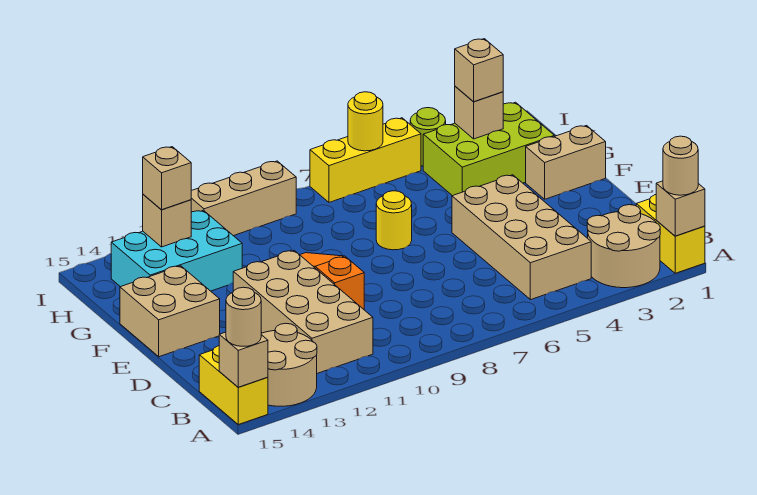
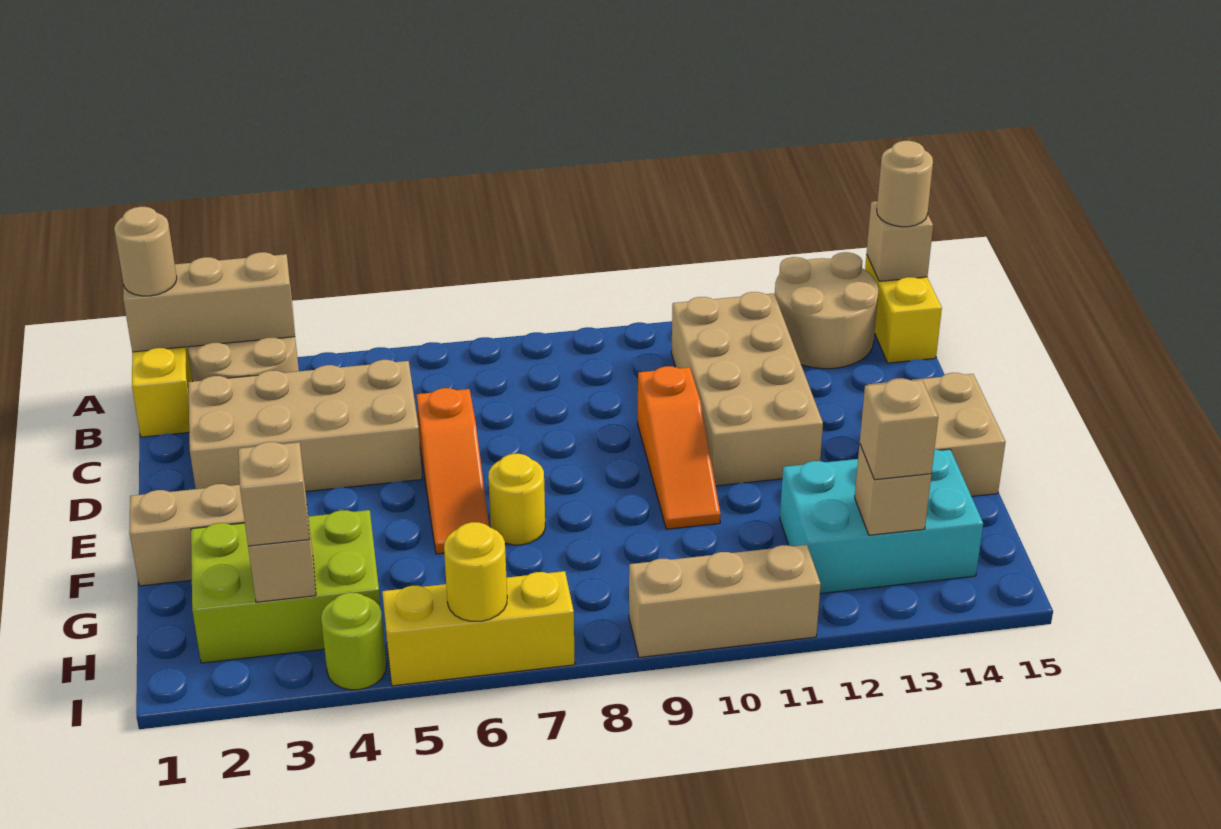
tan 1x1 brick [656,181,705,236] -> tan 1x3 brick [123,252,295,352]
tan 2x4 brick [452,175,591,300] -> tan 2x4 brick turned to [188,360,422,492]
none -> orange 1x3 slope [416,388,489,554]

